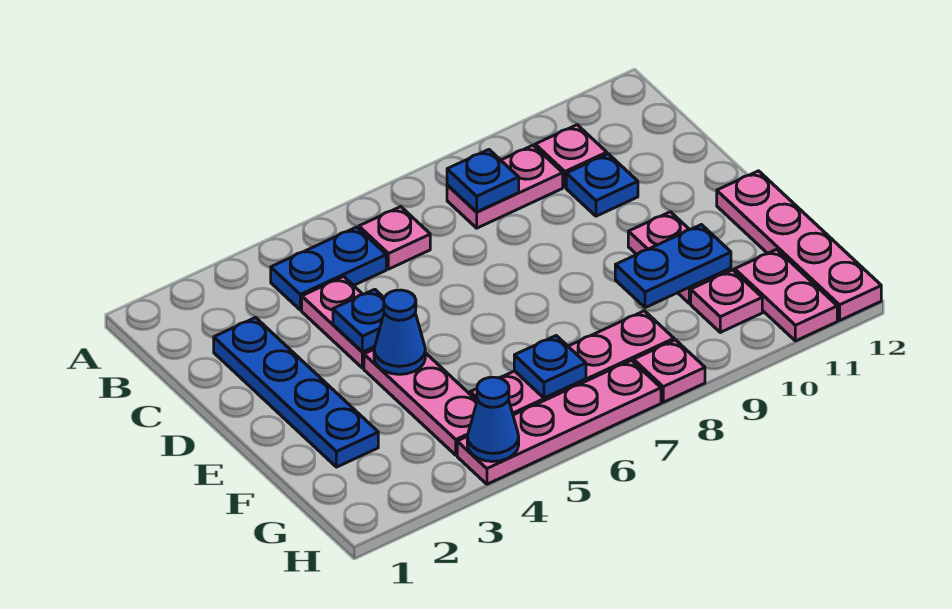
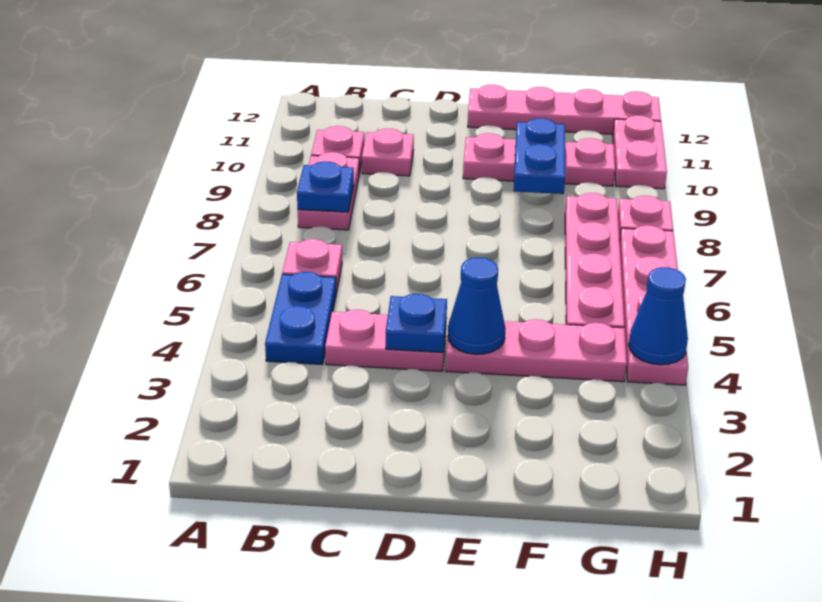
blue 1x4 plate [214,318,378,467] -> none
blue 1x1 plate [566,154,638,216] -> pink 1x1 plate [362,129,414,176]
blue 1x1 plate [514,336,586,398] -> none
pink 1x2 plate [735,249,837,341] -> pink 1x2 plate turned to [613,115,667,189]

